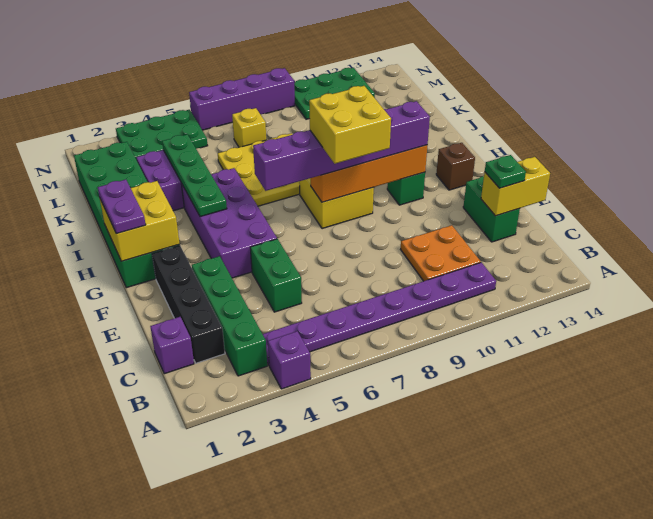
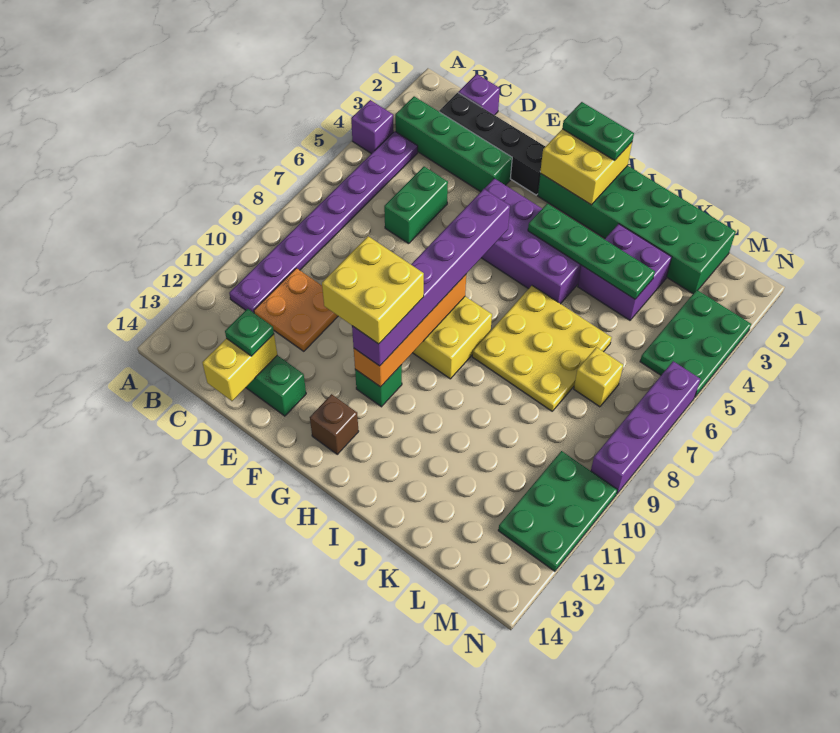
green 1x2 brick [250,239,302,312] -> green 1x2 brick turned to [384,167,448,244]
yellow 2x2 brick [309,86,391,164] -> yellow 2x2 brick moved to [322,236,424,344]
purple 1x2 plate [98,179,146,234] -> green 1x2 plate [562,102,634,160]

